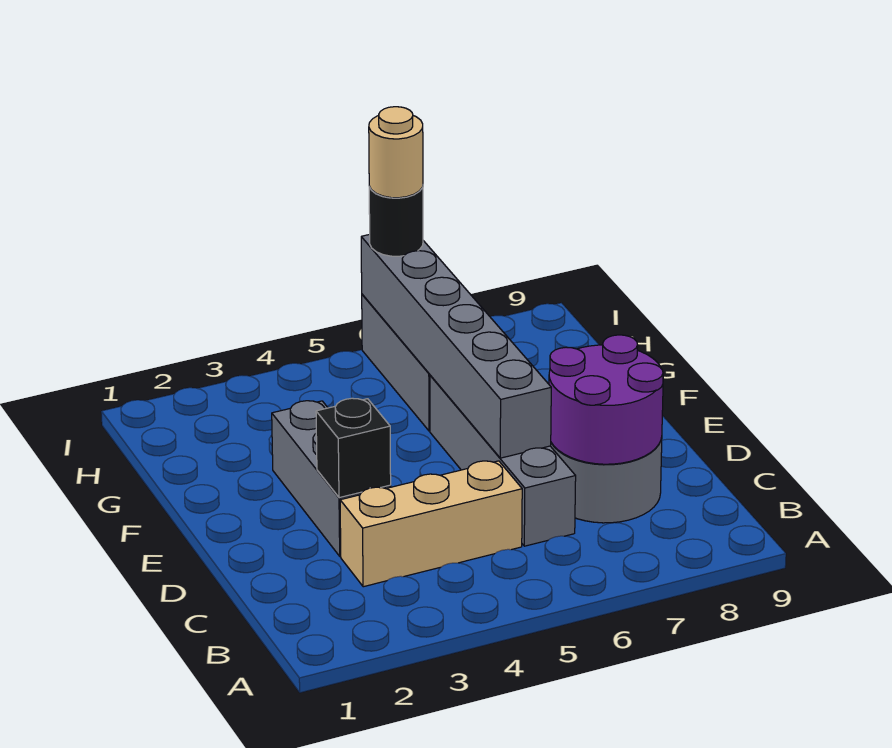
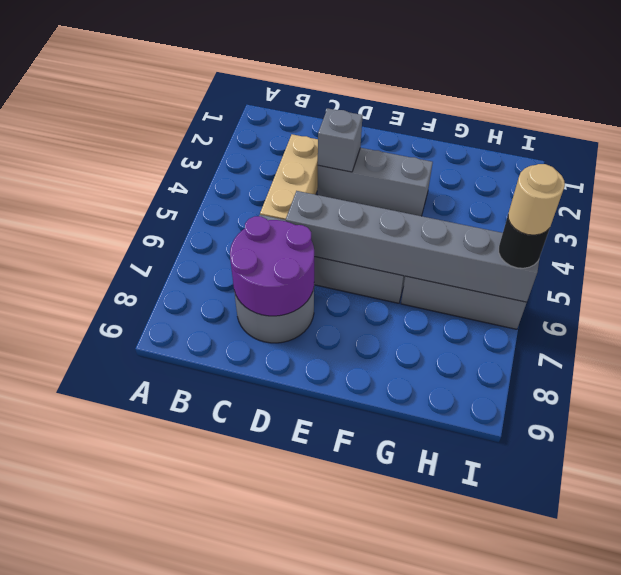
black 1x1 brick [316,398,391,498] -> grey 1x1 brick [318,108,363,172]

